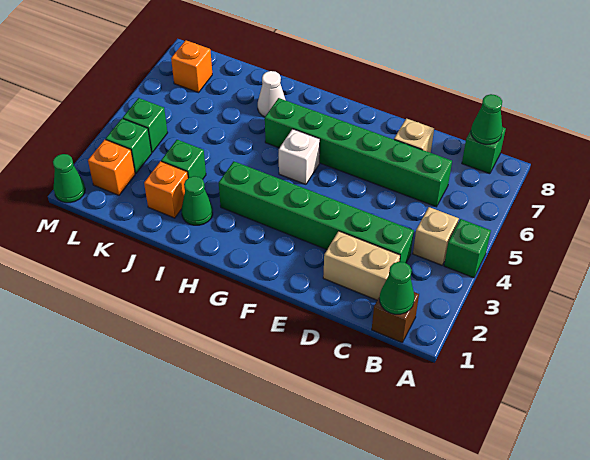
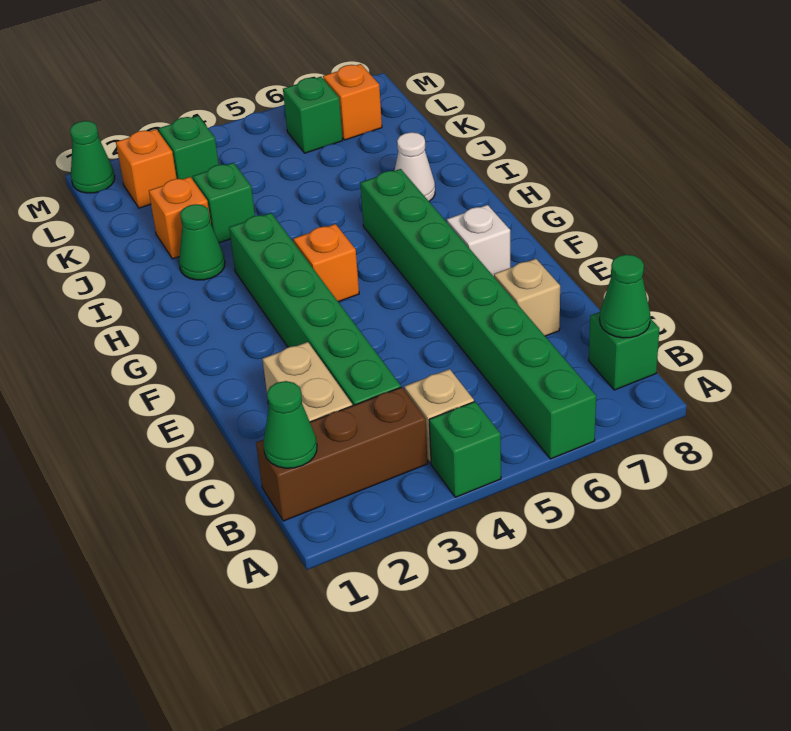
brown 1x1 brick [372,292,419,342] -> brown 1x3 brick [256,387,428,521]
green 1x6 brick [265,98,452,207] -> green 1x8 brick [360,169,596,459]
none -> orange 1x1 brick [293,224,359,302]
white 1x1 brick [279,129,320,184] -> white 1x1 brick moved to [447,205,510,276]
green 1x1 brick [123,98,168,152] -> green 1x1 brick moved to [283,77,343,153]

